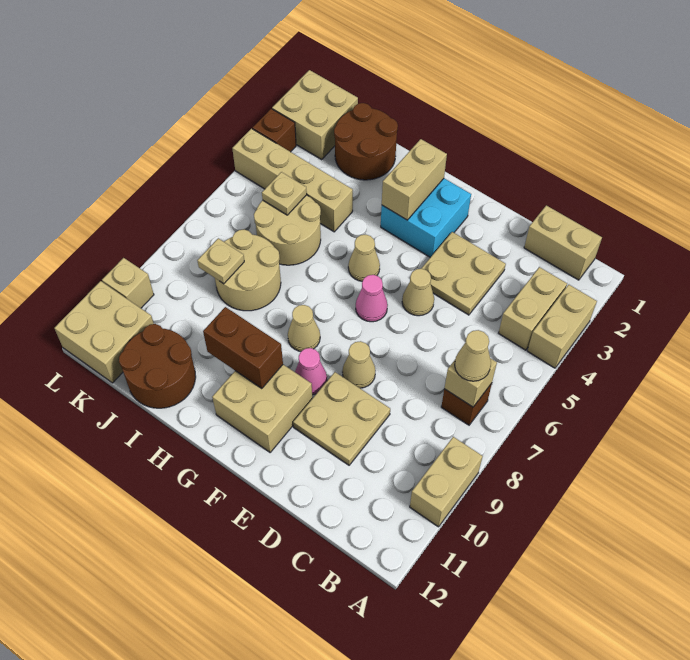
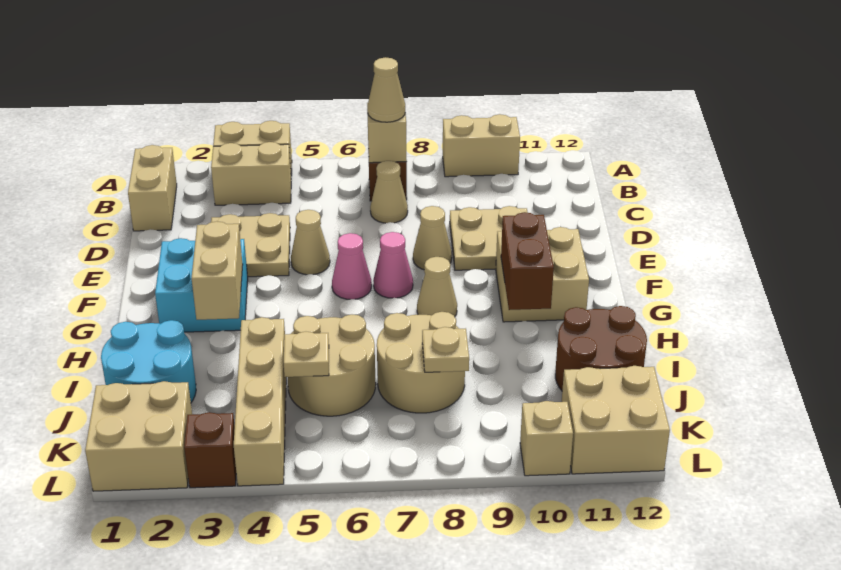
pink 1x1 cone [295,348,327,395] -> pink 1x1 cone moved to [373,232,413,298]
tan 1x2 brick [382,139,447,220] -> tan 1x2 brick turned to [192,221,243,320]
tan 1x1 cone [348,235,380,281] -> tan 1x1 cone moved to [370,161,408,223]
brown 2x2 round brick [334,103,398,180] -> cyan 2x2 round brick [101,320,196,402]

